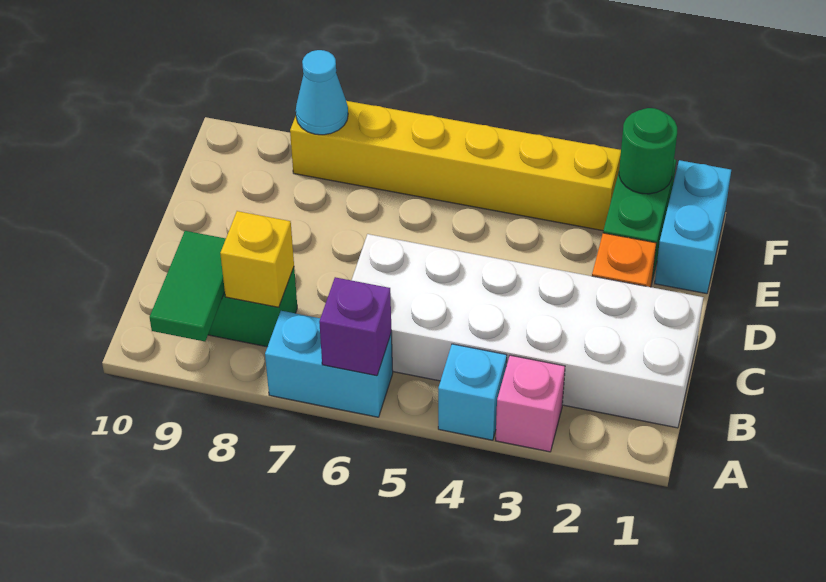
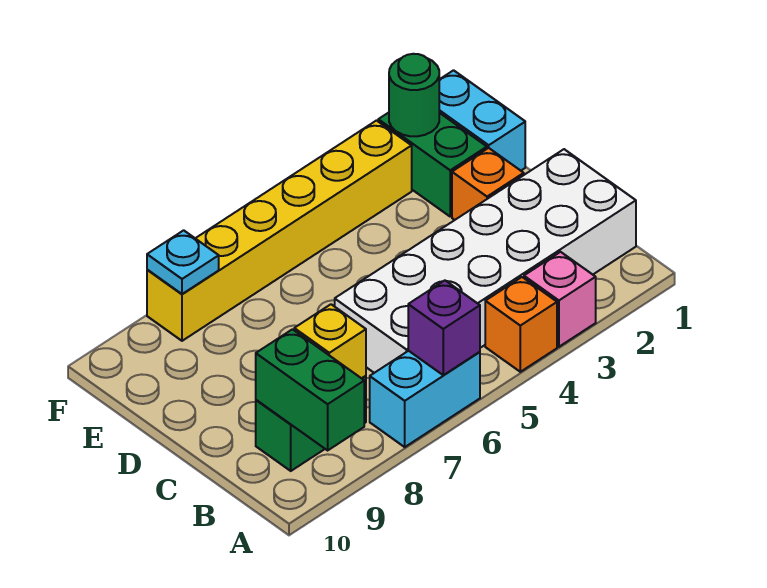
cyan 1x1 brick [438,344,507,440] -> orange 1x1 brick [485,277,557,372]
green 1x2 tile [150,231,226,341] -> green 1x2 brick [256,329,364,450]
cyan 1x1 cone [296,50,348,135] -> cyan 1x1 plate [147,230,219,294]

